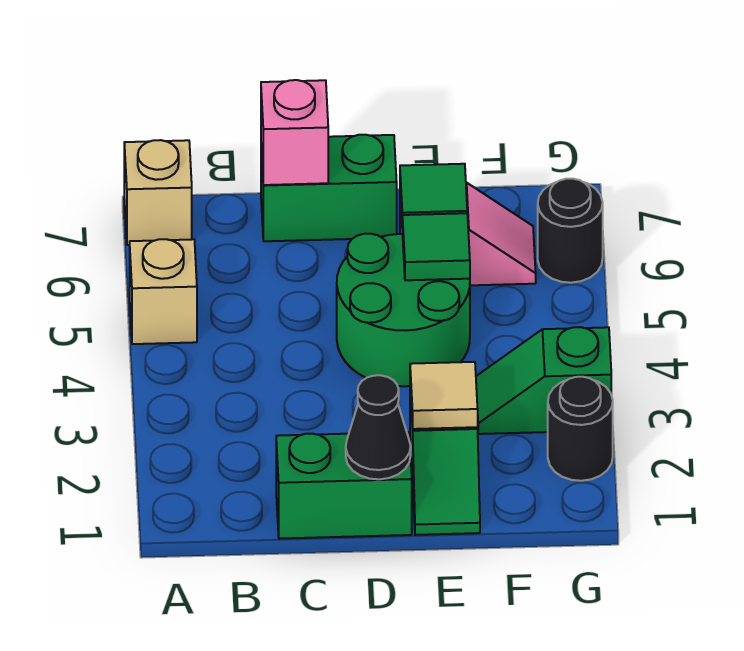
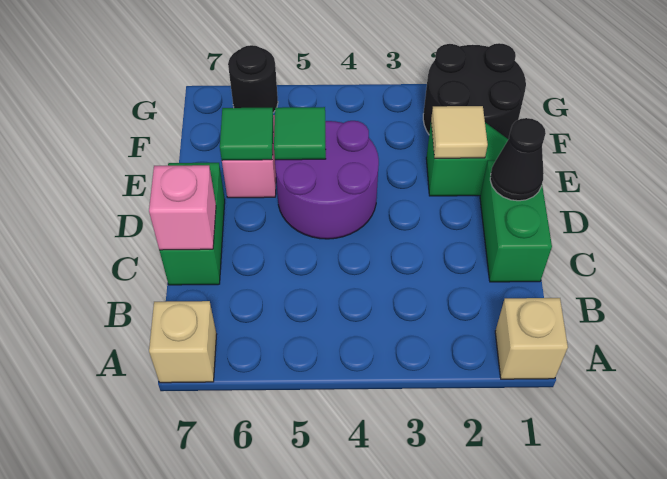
tan 1x1 brick [130,239,197,344] -> tan 1x1 brick moved to [495,298,568,379]
green 2x2 round brick [337,234,470,386] -> purple 2x2 round brick [275,121,379,239]
green 1x2 slope [476,327,611,434] -> none
black 1x1 round brick [548,377,613,481] -> black 2x2 round brick [423,43,526,139]

